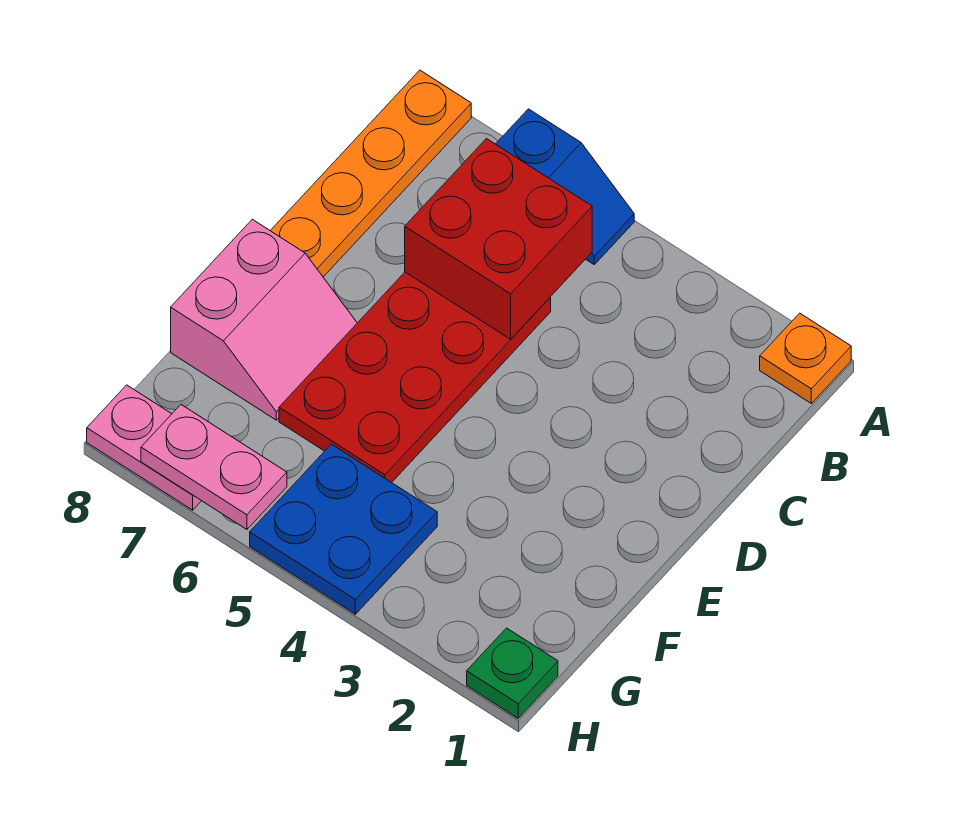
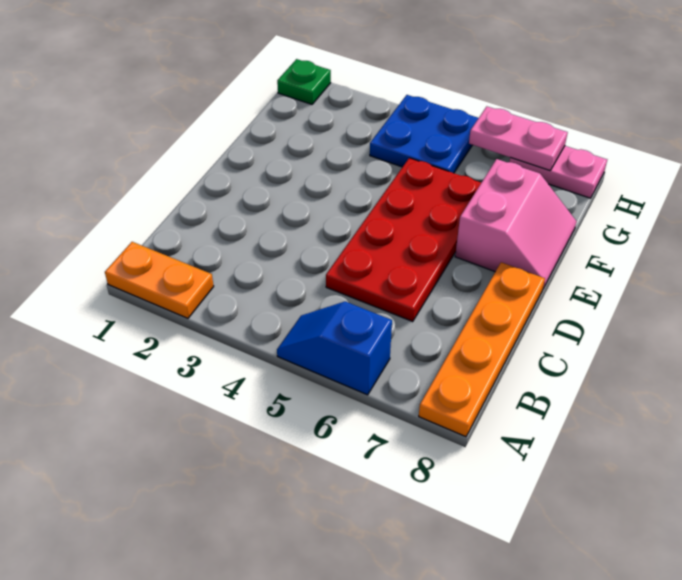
orange 1x1 plate [760,313,851,403] -> orange 1x2 plate [105,242,214,318]
red 2x2 brick [405,139,592,339] -> none
pink 2x2 slope [171,219,357,420] -> pink 2x2 slope turned to [455,159,577,288]

